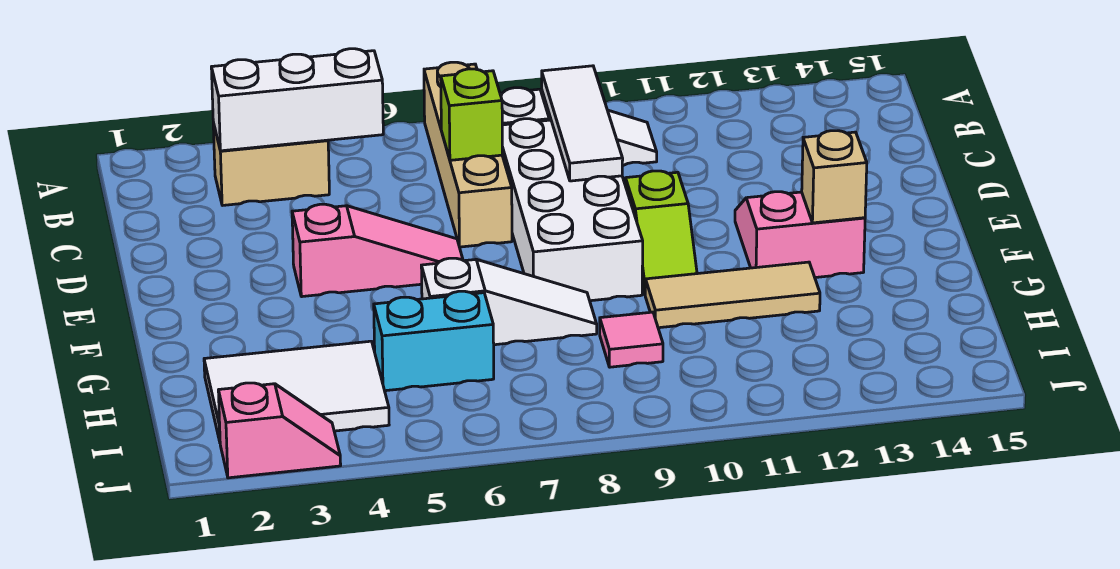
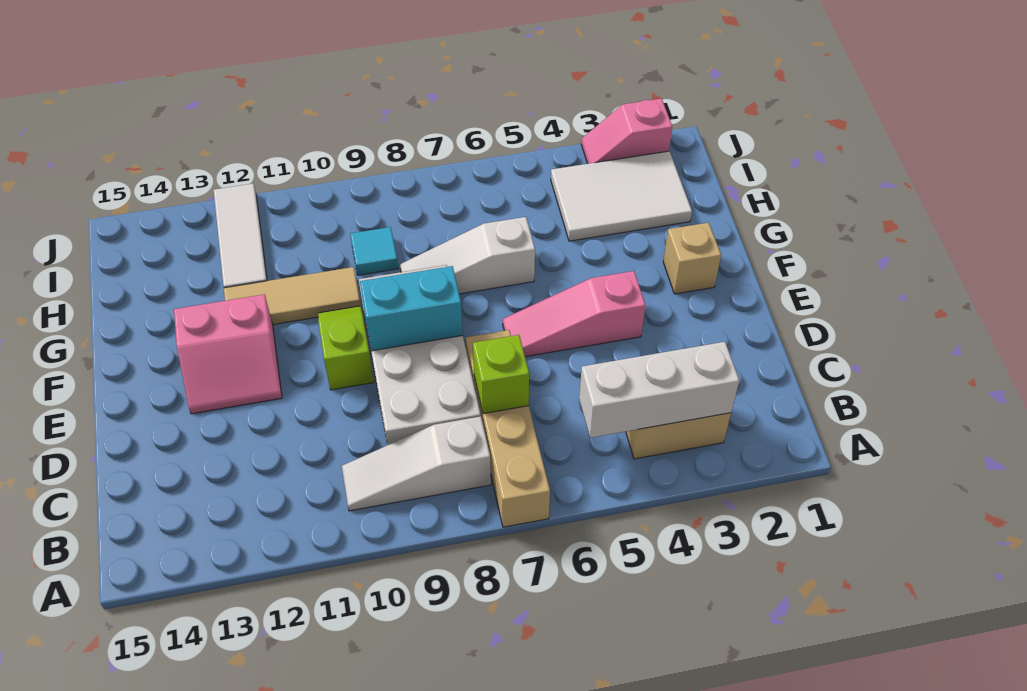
white 1x3 tile [542,66,623,181] -> white 1x3 tile moved to [214,184,267,288]
tan 1x1 brick [802,131,867,223] -> tan 1x1 brick moved to [663,223,721,294]
cyan 1x2 brick [374,291,494,391] -> cyan 1x2 brick moved to [360,266,463,351]
pink 1x1 tile [600,312,663,367] -> cyan 1x1 tile [350,227,398,275]

